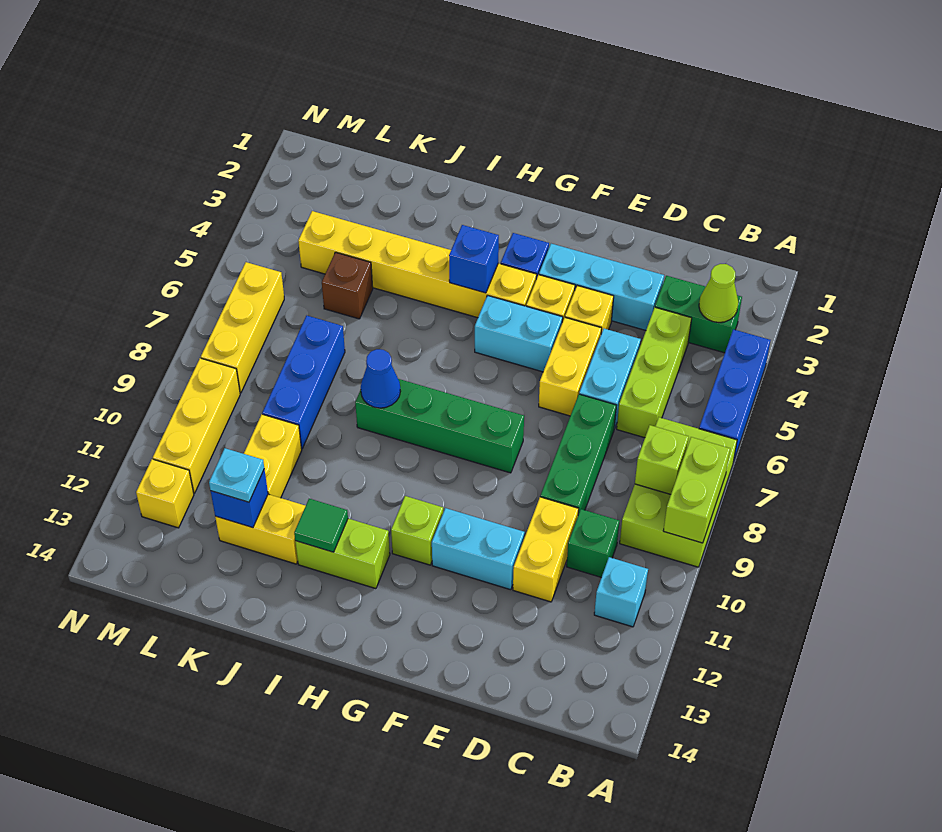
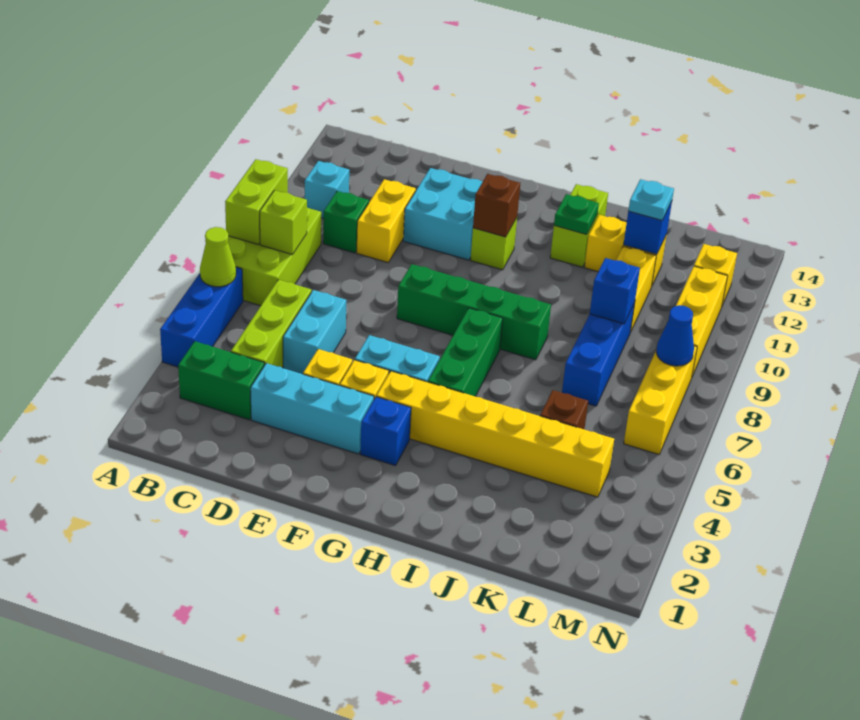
lime 1x1 cone [699,264,738,322] -> lime 1x1 cone moved to [200,227,236,287]
green 1x3 brick [540,394,616,514] -> green 1x3 brick moved to [428,308,503,396]
yellow 1x2 brick [539,318,602,416] -> none
cyan 1x2 brick [432,508,525,590] -> cyan 2x2 brick [403,168,482,260]
none -> brown 1x1 brick [473,174,520,237]
blue 1x1 brick [449,225,499,293] -> blue 1x1 brick moved to [590,258,640,324]
lime 1x2 brick [295,519,390,589] -> lime 1x2 brick turned to [550,184,608,267]
blue 1x1 cone [361,349,401,408] -> blue 1x1 cone moved to [656,305,694,366]
green 1x1 tile [294,499,348,552] -> green 1x1 plate [554,194,599,235]

